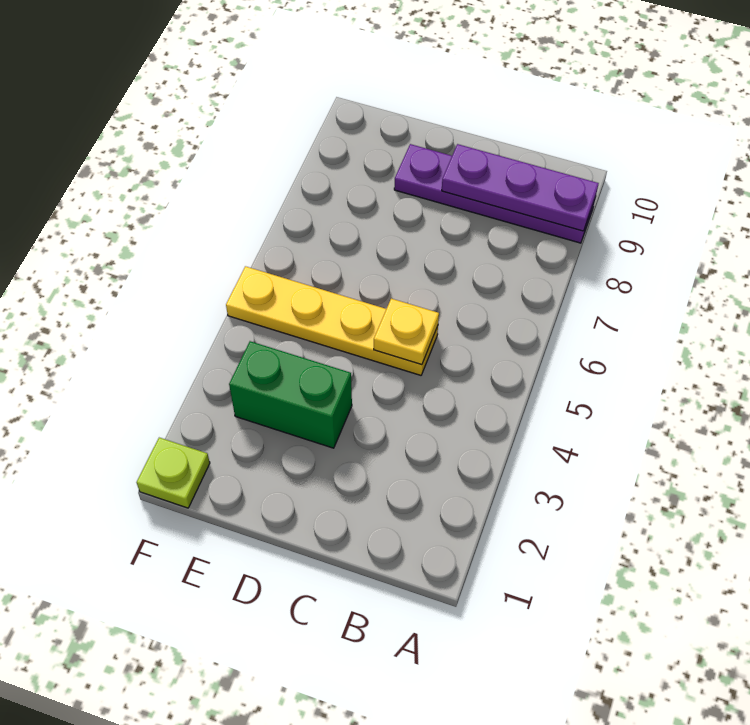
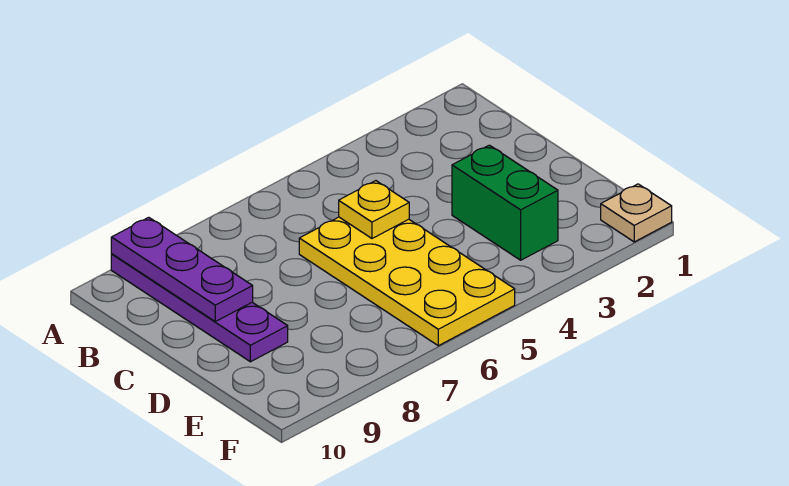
yellow 1x4 plate [226,266,438,375] -> yellow 2x4 plate [299,217,515,346]
lime 1x1 plate [137,438,210,508] -> tan 1x1 plate [601,184,672,242]

